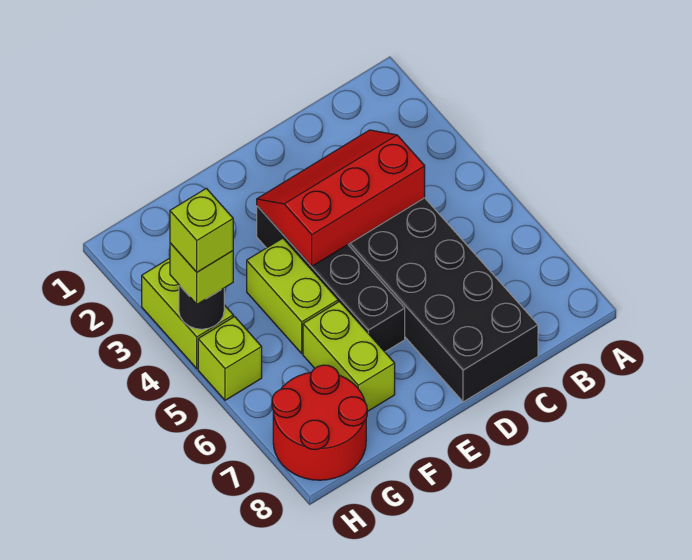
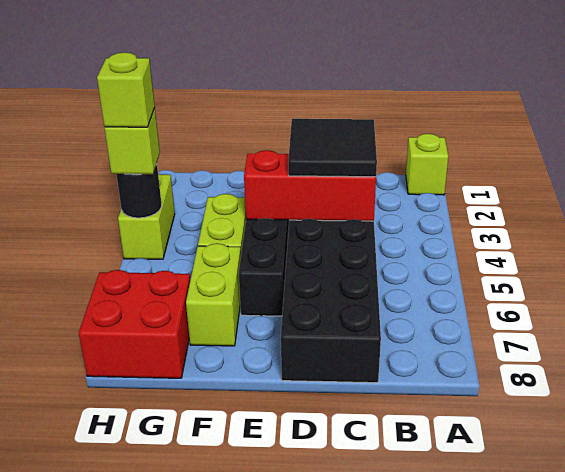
none -> black 2x2 tile [288,119,377,177]
red 2x2 round brick [272,365,367,480] -> red 2x2 brick [79,270,190,378]
lime 1x1 brick [198,317,262,400] -> lime 1x1 brick moved to [406,134,448,195]

